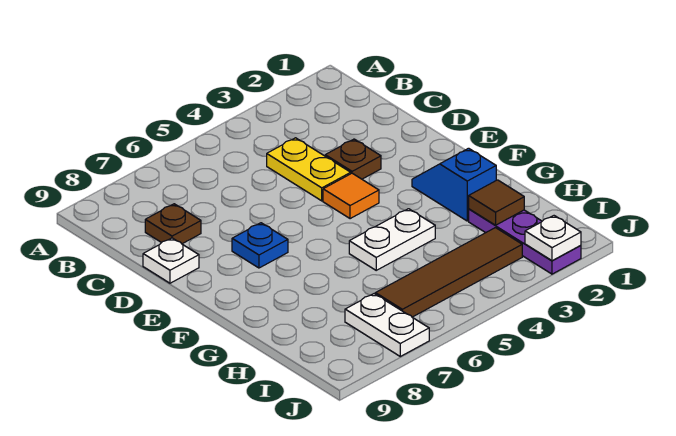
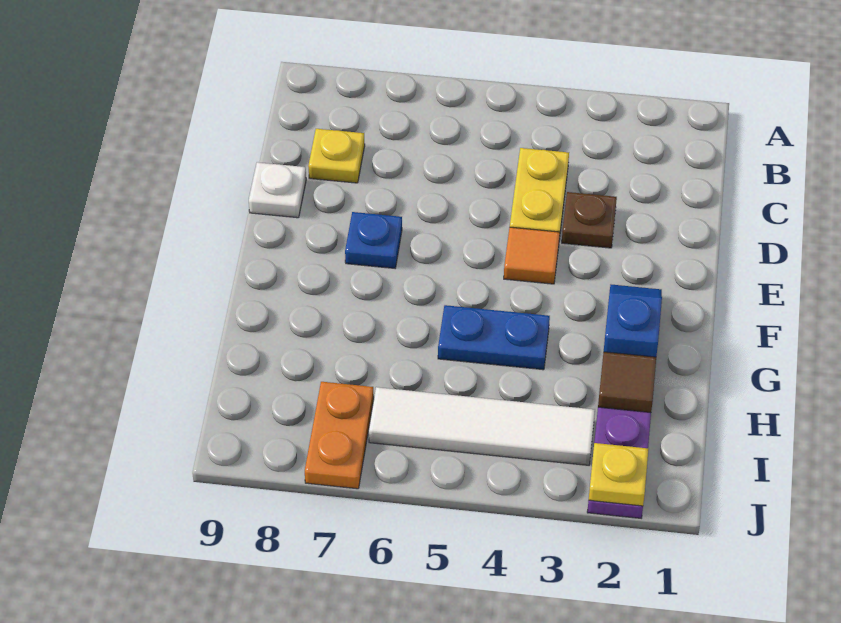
brown 1x1 plate [145,204,201,244] -> yellow 1x1 plate [308,129,365,183]
white 1x2 plate [349,209,435,270] -> blue 1x2 plate [438,305,550,370]
brown 1x4 tile [375,228,522,317] -> white 1x4 tile [369,387,595,465]
white 1x2 plate [345,294,429,356] -> orange 1x2 plate [305,382,374,489]
white 1x1 plate [525,216,581,261] -> yellow 1x1 plate [589,443,648,506]

